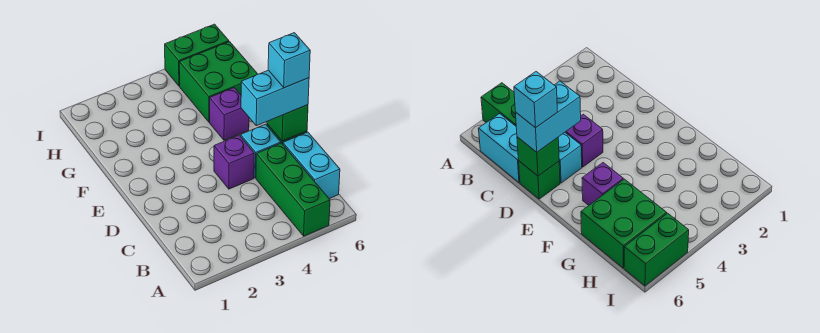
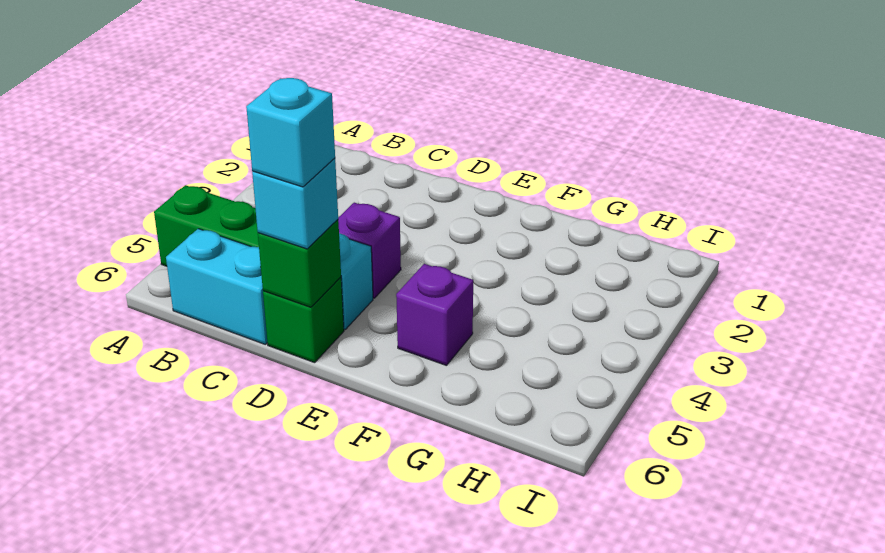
cyan 1x2 brick [241,70,309,126] -> cyan 1x1 brick [252,158,338,249]
green 2x2 brick [179,42,257,122] -> none
green 1x2 brick [165,24,229,86] -> none

